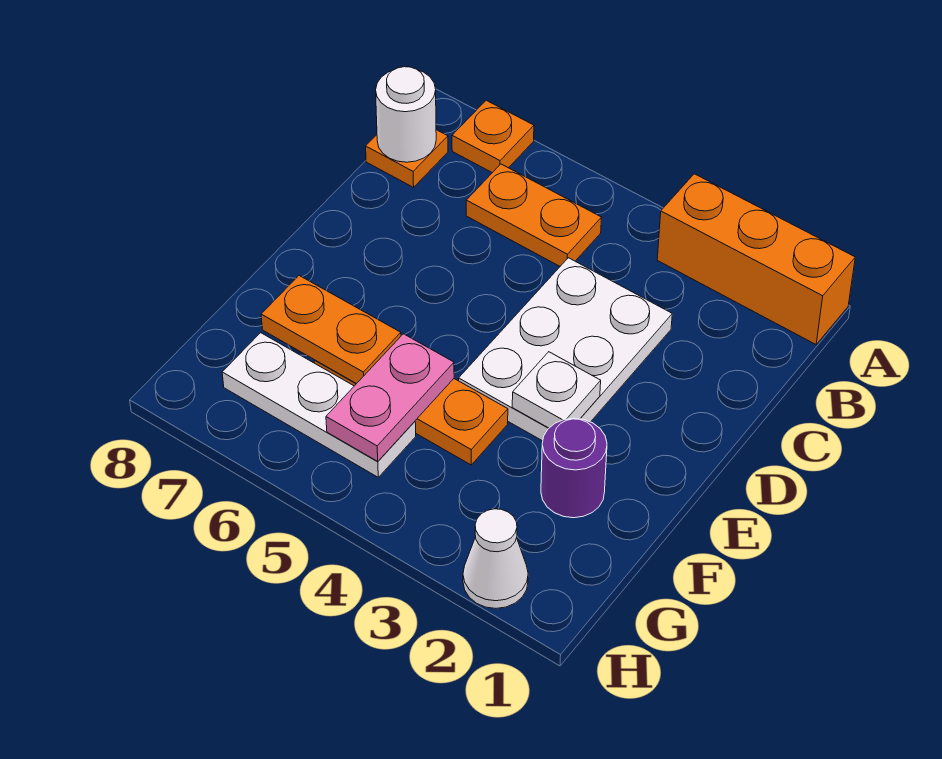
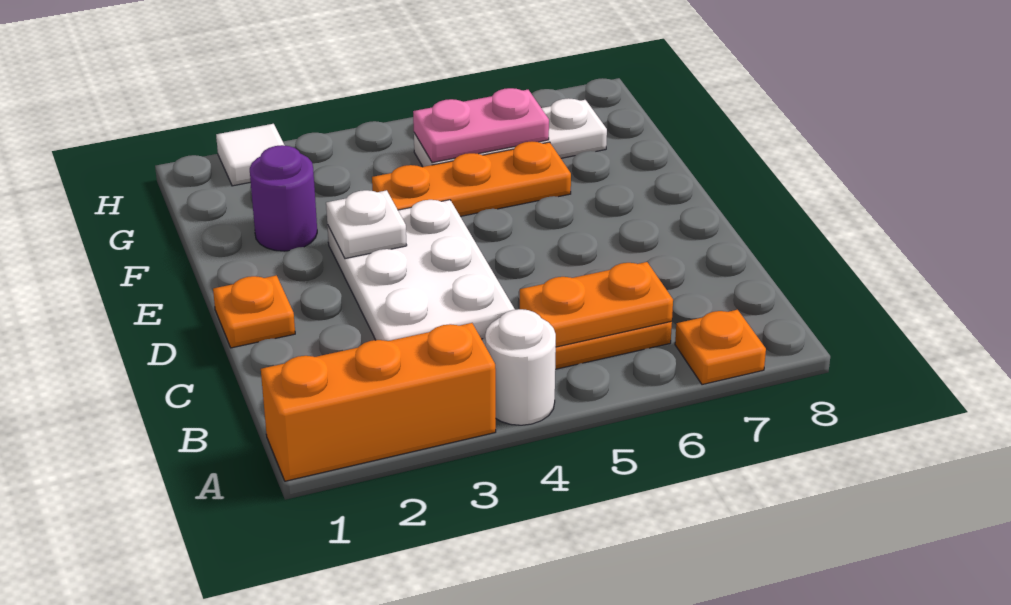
orange 1x1 plate [366,130,448,187] -> orange 1x1 plate moved to [213,275,295,348]
white 1x1 round brick [376,67,436,162] -> white 1x1 round brick moved to [485,309,556,425]
pink 1x2 plate [326,334,454,462] -> pink 1x2 plate turned to [413,88,549,163]
orange 1x2 plate [261,276,401,384] -> orange 1x2 plate moved to [520,262,673,347]
white 1x1 cone [463,509,528,608] -> white 1x1 tile [216,124,285,186]

